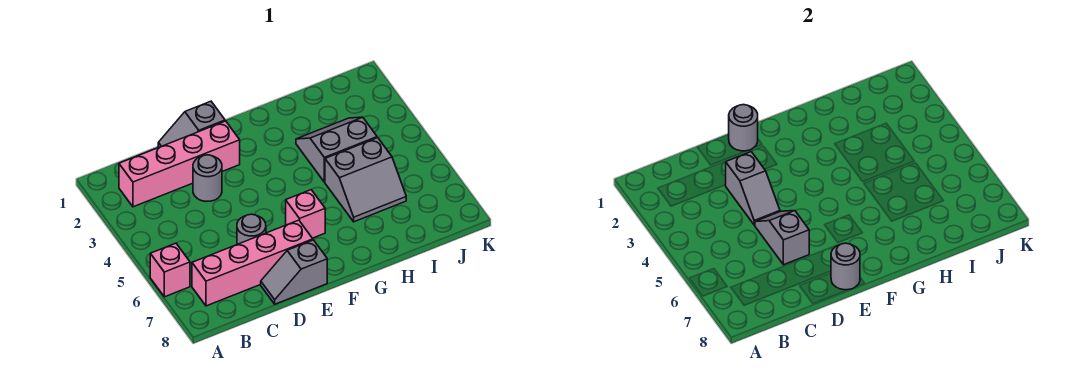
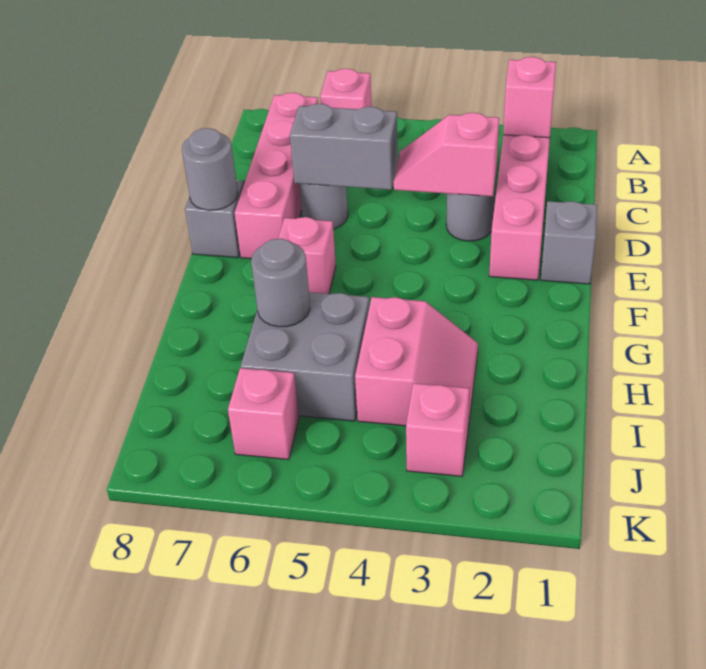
none -> pink 1x1 brick [503,57,556,138]
grey 1x2 slope [726,152,780,225] -> pink 1x2 slope [393,113,499,197]
grey 1x2 slope [755,211,809,265] -> grey 1x2 brick [290,104,398,190]
grey 1x1 round brick [729,105,758,151] -> grey 1x1 round brick moved to [251,239,310,327]
grey 2x2 slope [296,117,377,182] -> pink 2x2 slope [355,297,478,427]
grey 2x2 slope [325,138,406,222] -> grey 2x2 brick [241,292,369,421]
none -> pink 1x1 brick [406,383,469,476]
none -> pink 1x1 brick [228,368,299,460]

